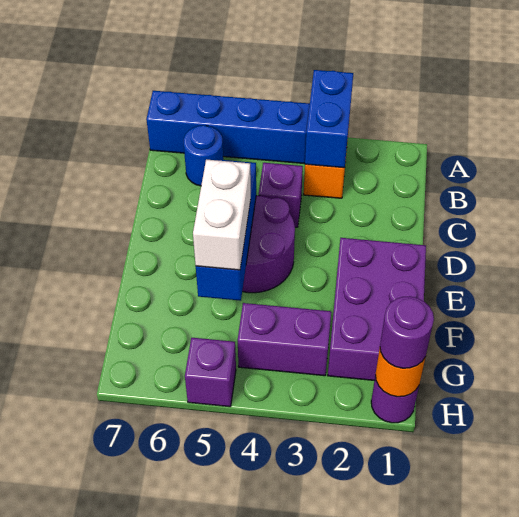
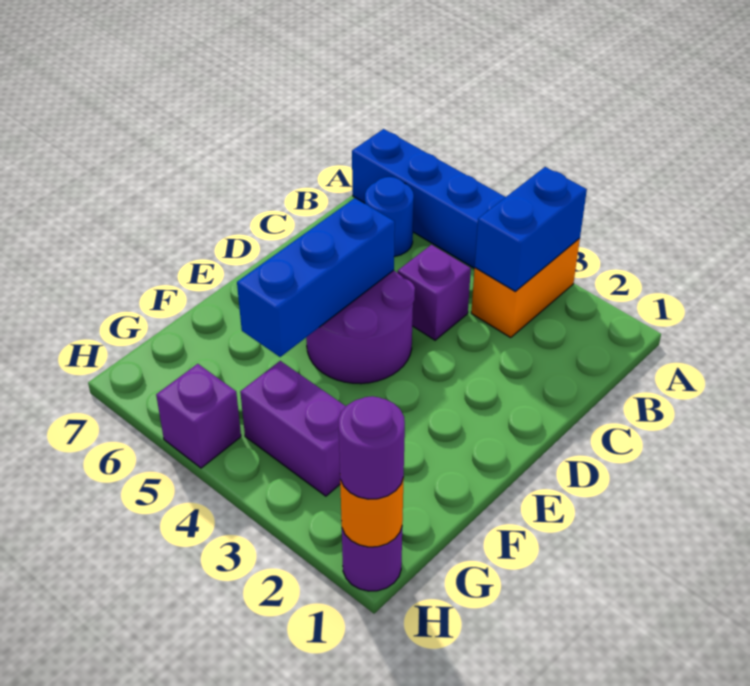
purple 2x3 brick [328,238,426,380] -> none
white 1x2 brick [193,160,251,270] -> none

